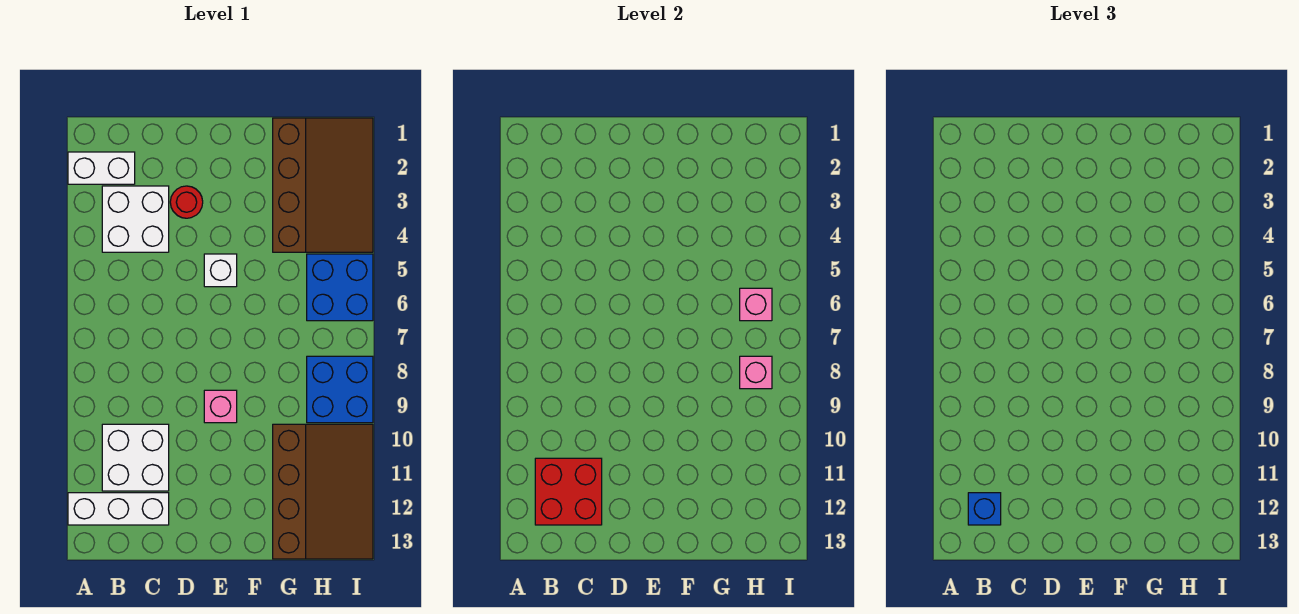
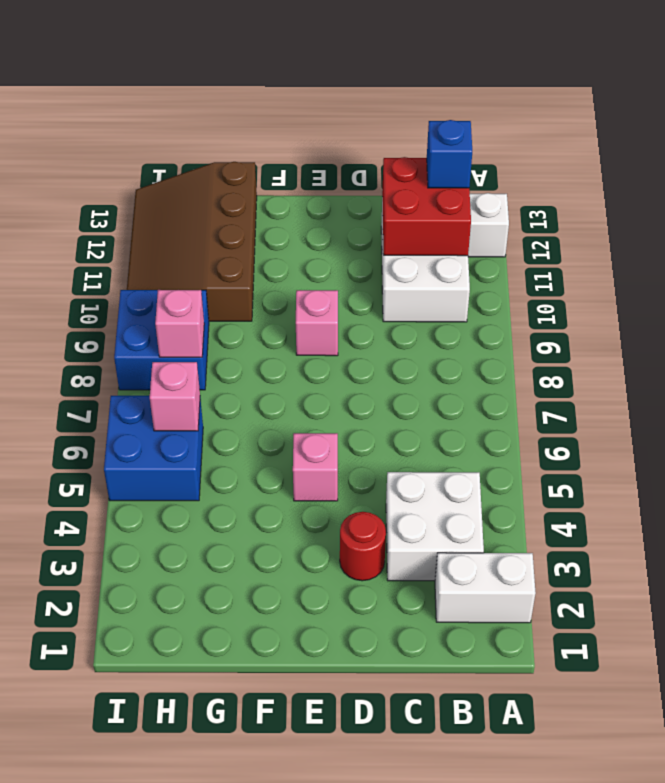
white 1x1 brick [204,254,237,287] -> pink 1x1 brick [293,433,338,501]
brown 3x4 slope [273,118,373,252] -> none

